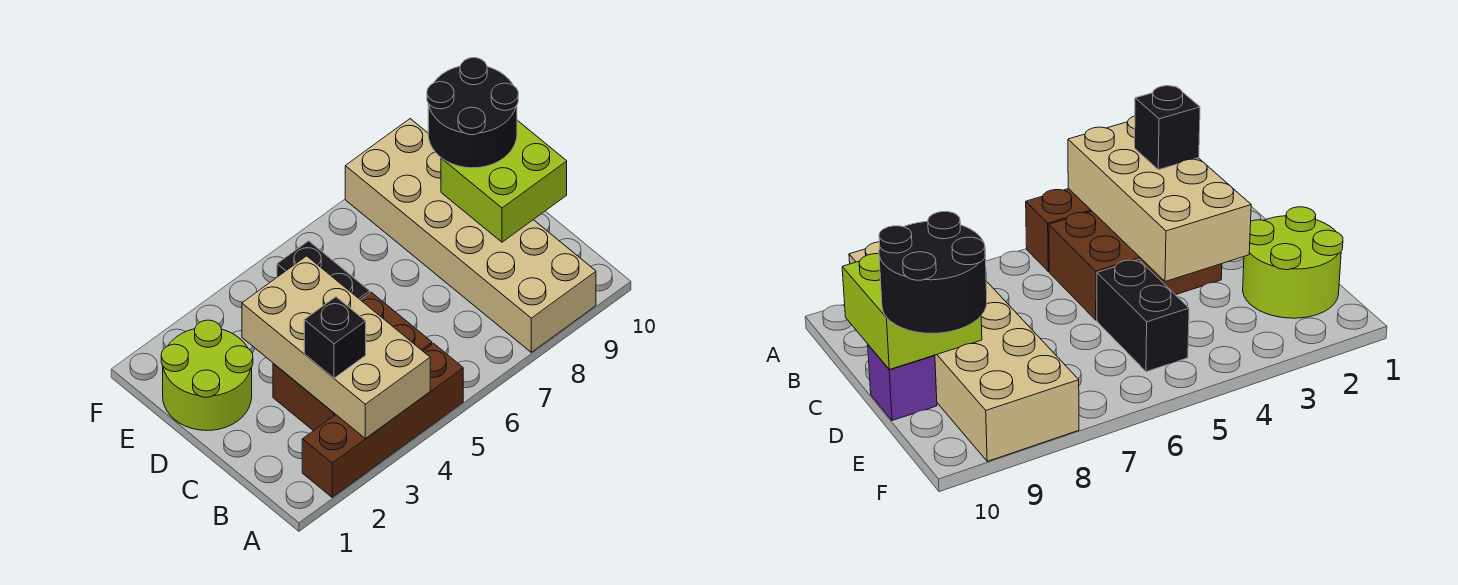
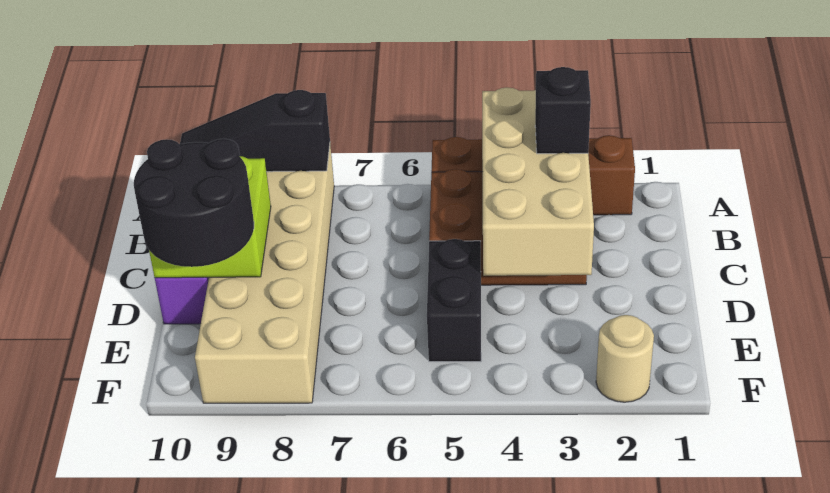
none -> black 1x3 slope [180,90,330,172]
lime 2x2 round brick [161,320,253,431] -> none
none -> tan 1x1 round brick [596,315,654,402]

